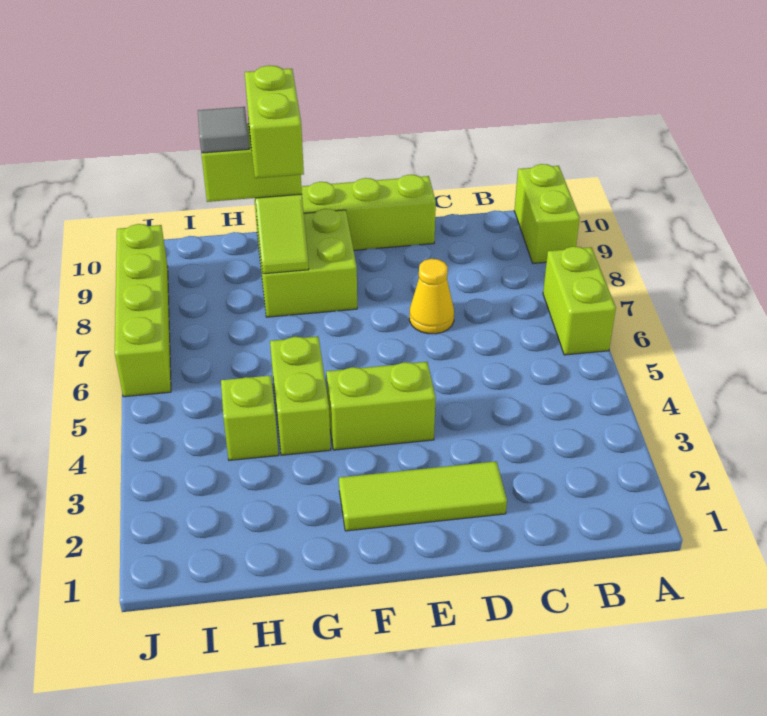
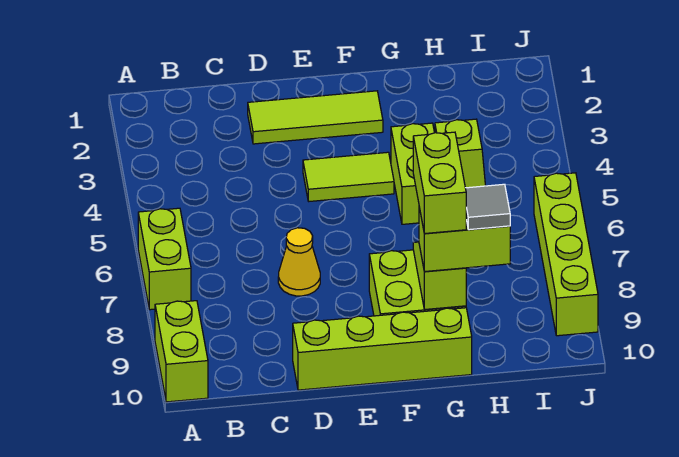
lime 1x2 brick [326,362,436,450] -> lime 1x2 tile [303,152,394,201]

